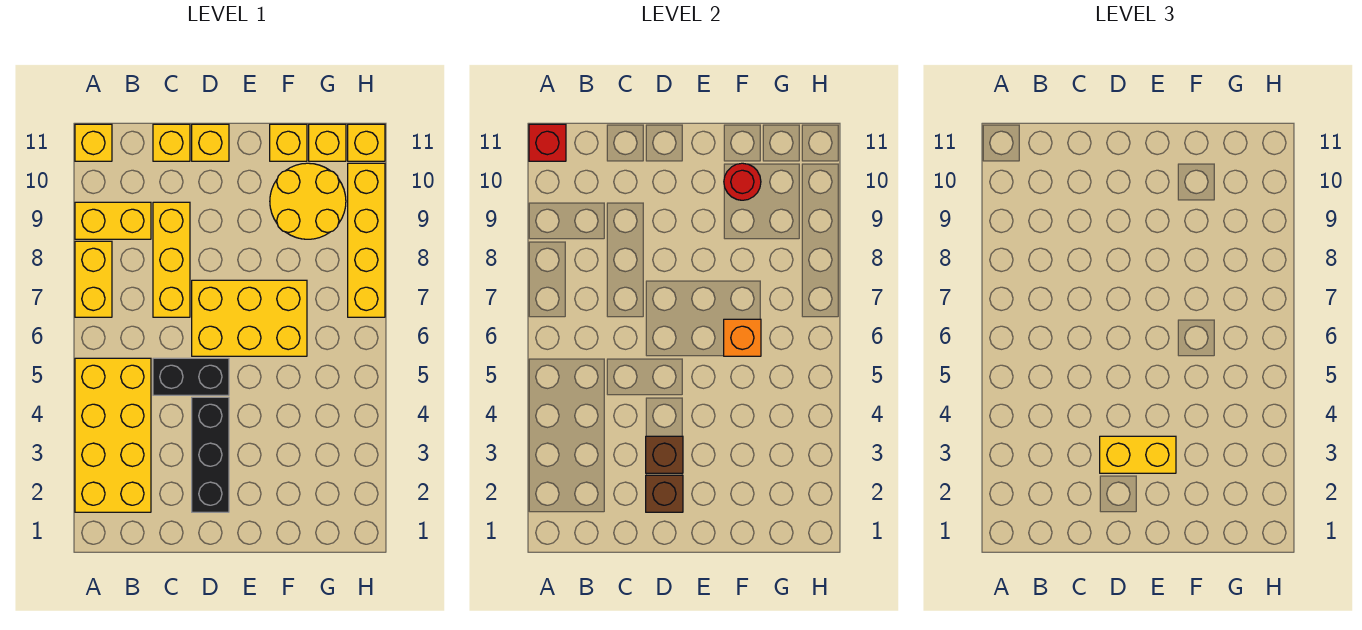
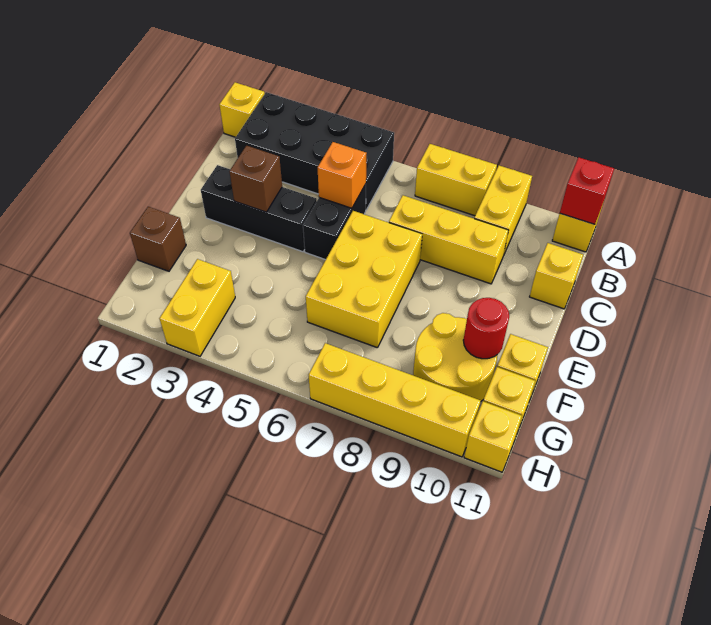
yellow 2x4 brick [75,358,151,512] -> black 2x4 brick [235,92,394,210]
brown 1x1 brick [646,475,683,512] -> brown 1x1 brick moved to [130,207,186,271]
yellow 1x2 brick [1100,436,1176,473] -> yellow 1x2 brick moved to [160,259,235,356]
yellow 1x1 brick [192,124,229,161] -> yellow 1x1 brick moved to [219,82,265,137]
orange 1x1 brick [724,319,761,356] -> orange 1x1 brick moved to [318,142,367,208]

